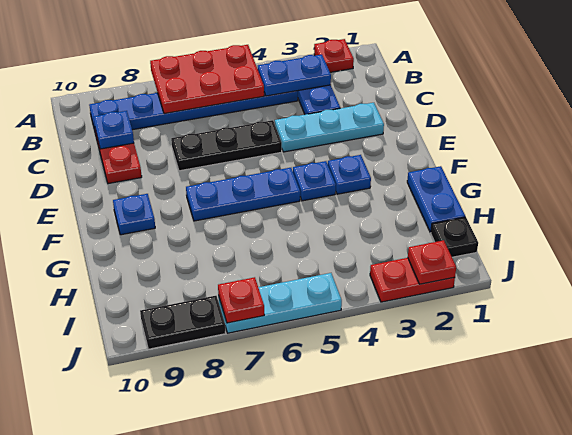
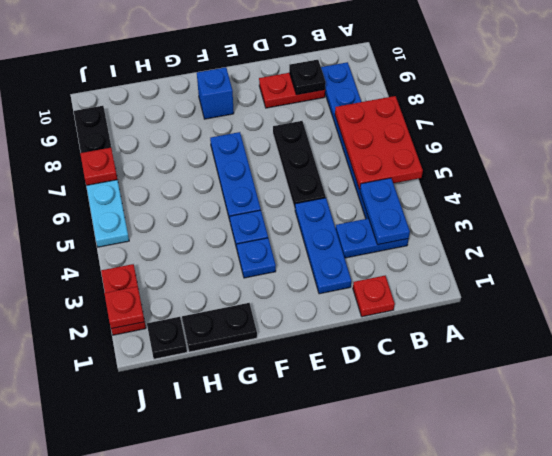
red 1x1 plate [314,39,354,72] -> red 1x1 plate moved to [353,276,395,317]
blue 1x1 plate [94,111,134,149] -> black 1x1 plate [289,60,326,95]
cyan 1x3 plate [275,103,384,152] -> blue 1x3 plate [295,198,351,294]
blue 1x1 plate [113,194,155,235] -> blue 1x1 brick [197,67,234,119]
blue 1x2 plate [407,166,465,232] -> black 1x2 plate [182,303,257,352]

